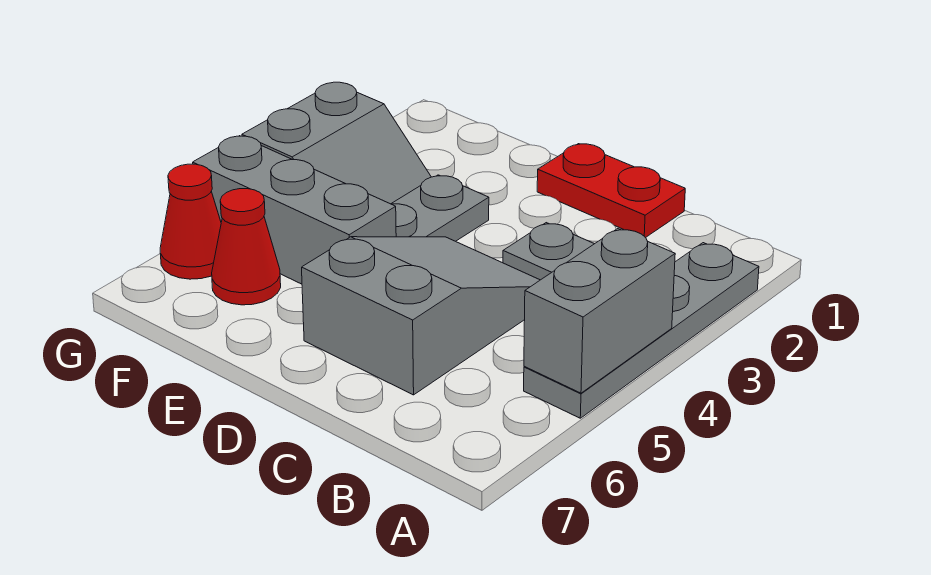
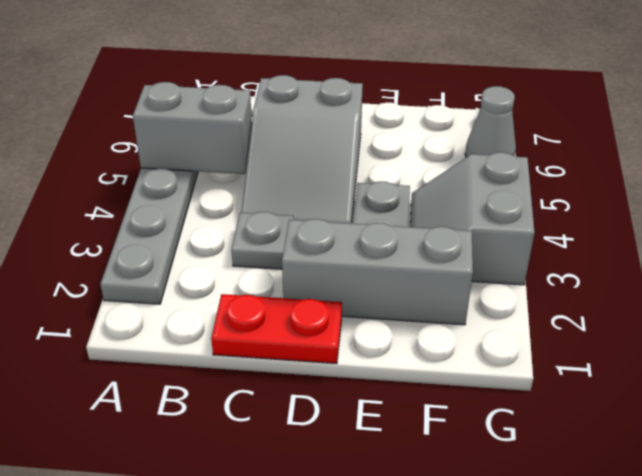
grey 1x2 brick [524,229,675,393] -> grey 1x2 brick turned to [133,82,252,174]
grey 1x3 brick [193,136,396,284] -> grey 1x3 brick moved to [282,219,473,325]
red 1x1 cone [212,189,281,305] -> none
red 1x1 cone [160,164,221,279] -> grey 1x1 cone [465,86,516,157]

